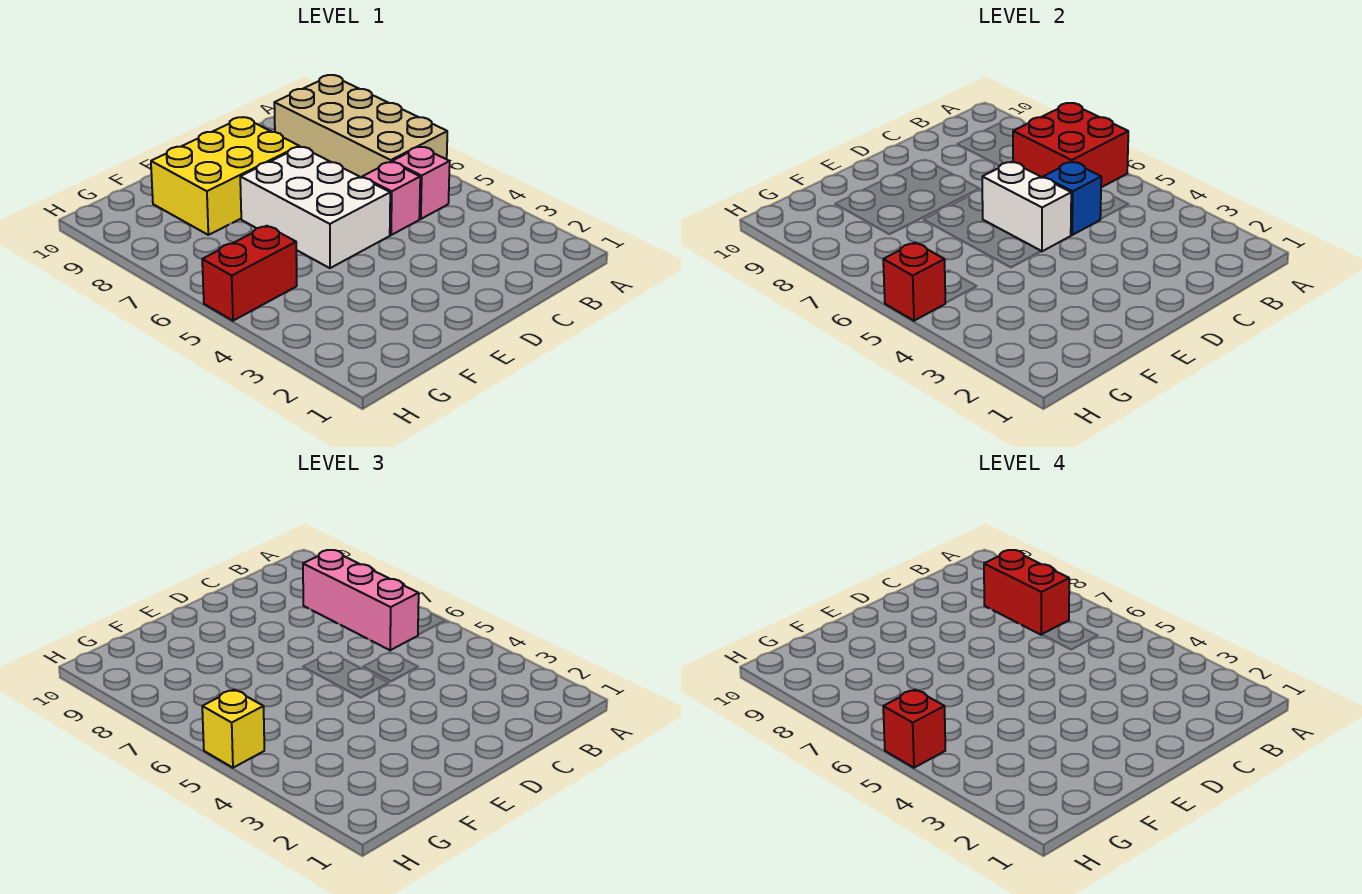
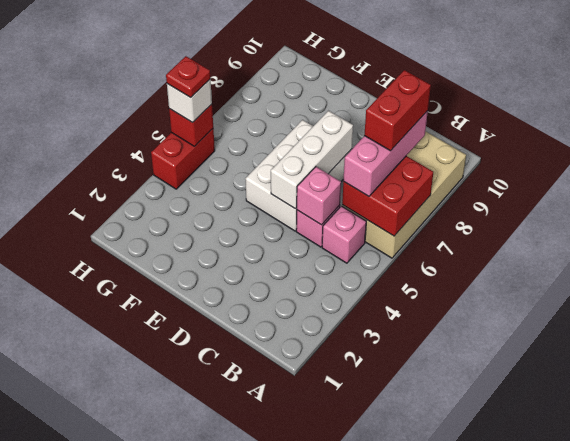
blue 1x1 brick [1043,162,1101,235] -> pink 1x1 brick [297,167,341,225]
white 1x2 brick [982,162,1071,251] -> white 1x3 brick [271,111,353,209]
yellow 2x3 brick [151,117,299,235] -> none
red 1x2 brick [202,226,297,321] -> red 1x2 brick turned to [151,129,215,189]
yellow 1x1 brick [202,690,264,768] -> white 1x1 brick [167,79,212,123]
red 1x1 brick [883,690,945,768] -> red 1x1 plate [166,56,210,97]

